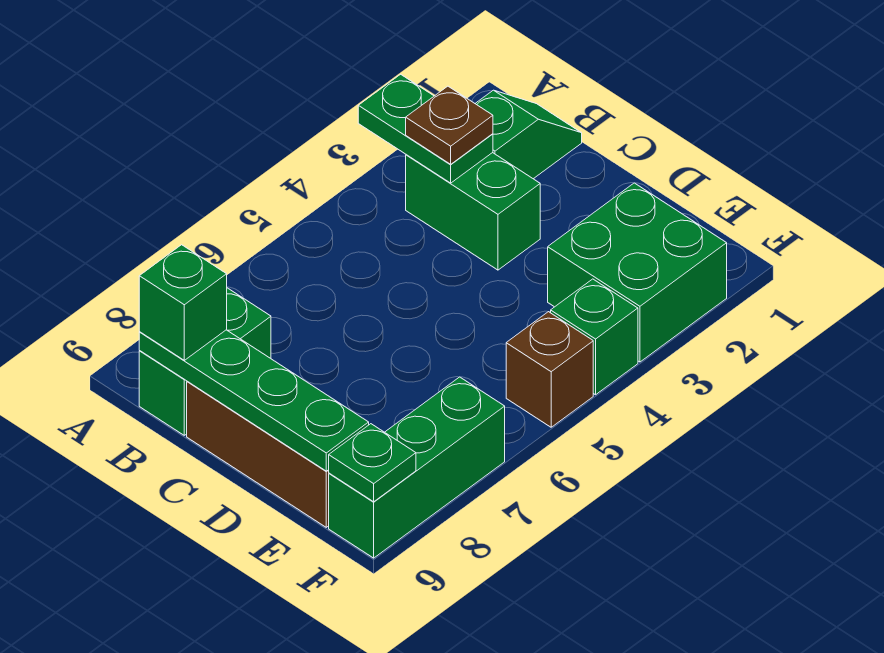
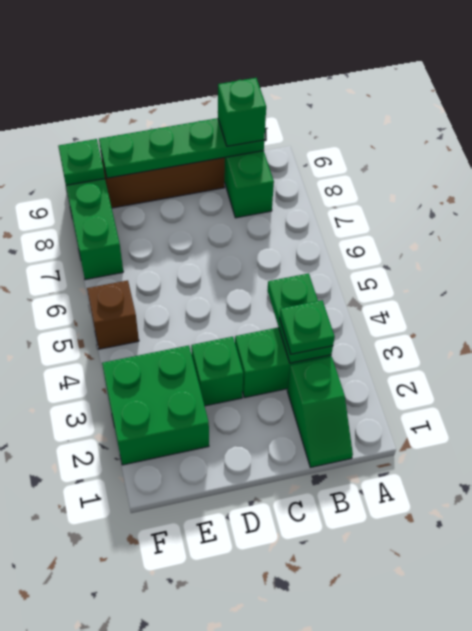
green 1x2 plate [358,74,493,183] -> green 1x2 plate turned to [267,273,333,363]
brown 1x1 plate [406,86,493,164] -> green 1x1 plate [280,300,335,354]
green 1x1 brick [551,279,638,395] -> green 1x1 brick moved to [191,337,243,406]

